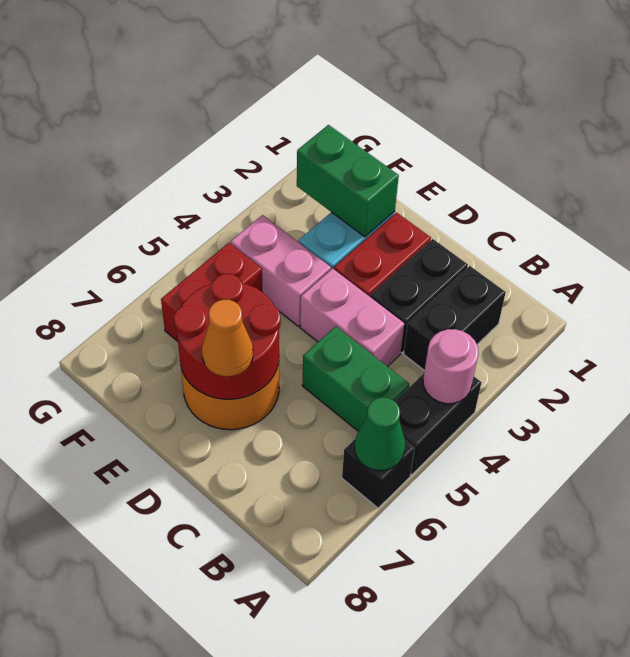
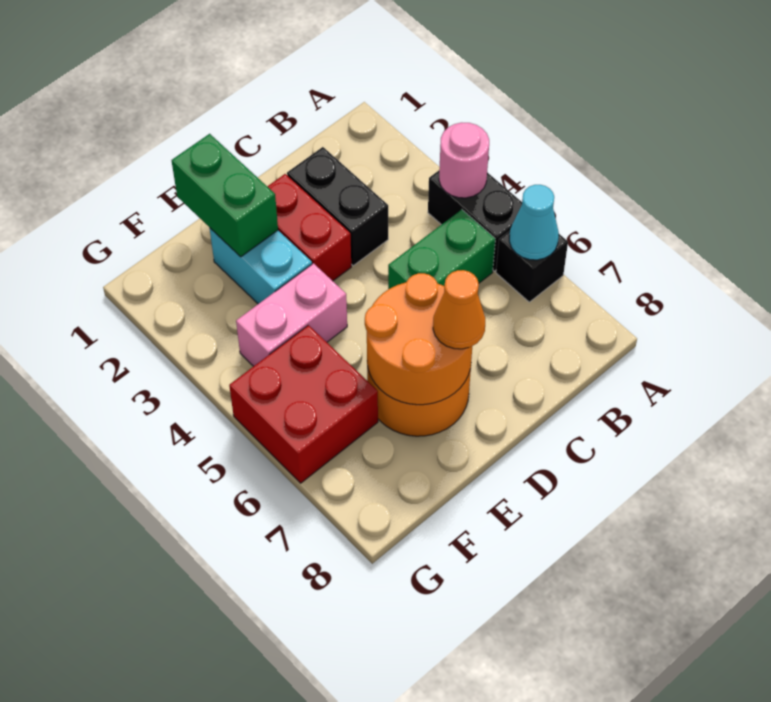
green 1x1 cone [355,397,405,471] -> cyan 1x1 cone [509,185,559,260]
black 1x2 brick [404,266,506,371] -> none
pink 1x2 brick [300,268,404,367] -> none
red 2x2 round brick [174,274,281,399] -> orange 2x2 round brick [365,273,472,405]
green 1x2 brick [297,125,399,237] -> green 1x2 brick turned to [171,134,278,257]
red 1x2 brick [161,243,263,341] -> red 2x2 brick [229,325,378,483]

